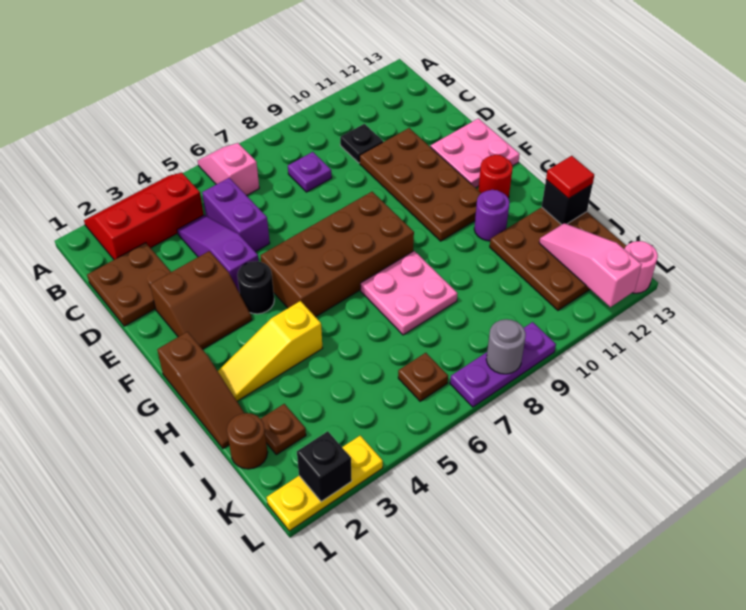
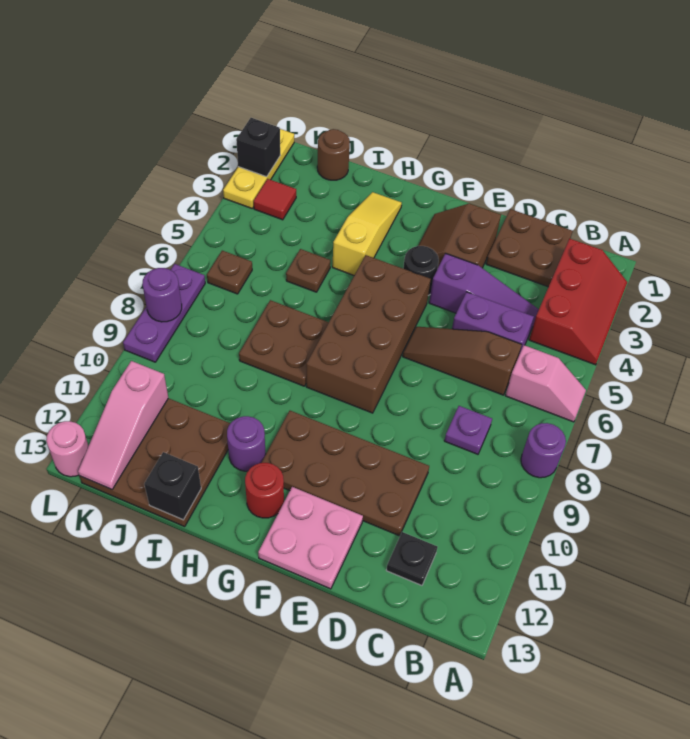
none -> purple 1x1 round brick [521,423,566,478]
black 1x1 plate [340,124,383,163] -> black 1x1 plate moved to [386,532,437,585]
brown 1x3 slope [157,332,244,448] -> brown 1x3 slope moved to [403,327,522,395]
pink 2x2 plate [361,251,458,335] -> brown 2x2 plate [239,300,329,386]
red 1x1 tile [546,156,594,199] -> red 1x1 tile moved to [254,179,296,220]
brown 1x1 plate [261,404,306,455] -> brown 1x1 plate moved to [286,249,330,292]
pink 1x3 slope [539,223,642,307] -> pink 1x3 slope turned to [78,361,168,489]
grey 1x1 round brick [486,319,526,374] -> purple 1x1 round brick [142,268,182,322]

